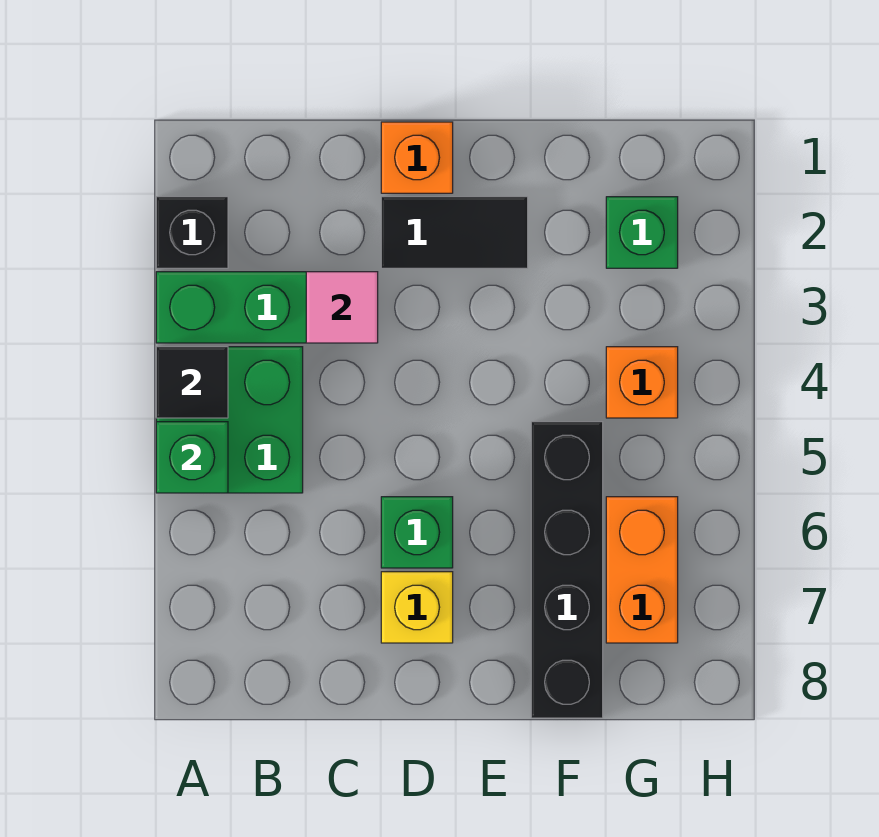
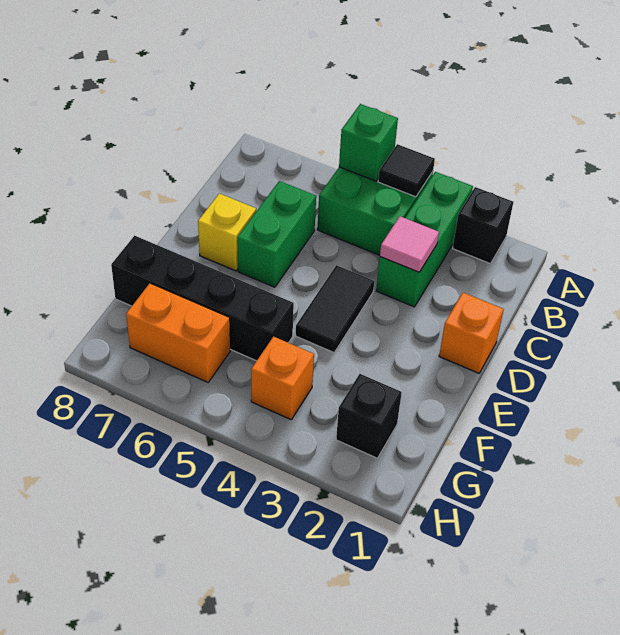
black 1x2 tile [381,197,528,268] -> black 1x2 tile moved to [296,265,374,352]
green 1x1 brick [381,497,453,568] -> green 1x2 brick [237,181,316,287]
green 1x1 brick [606,197,678,268] -> black 1x1 brick [336,374,402,458]

